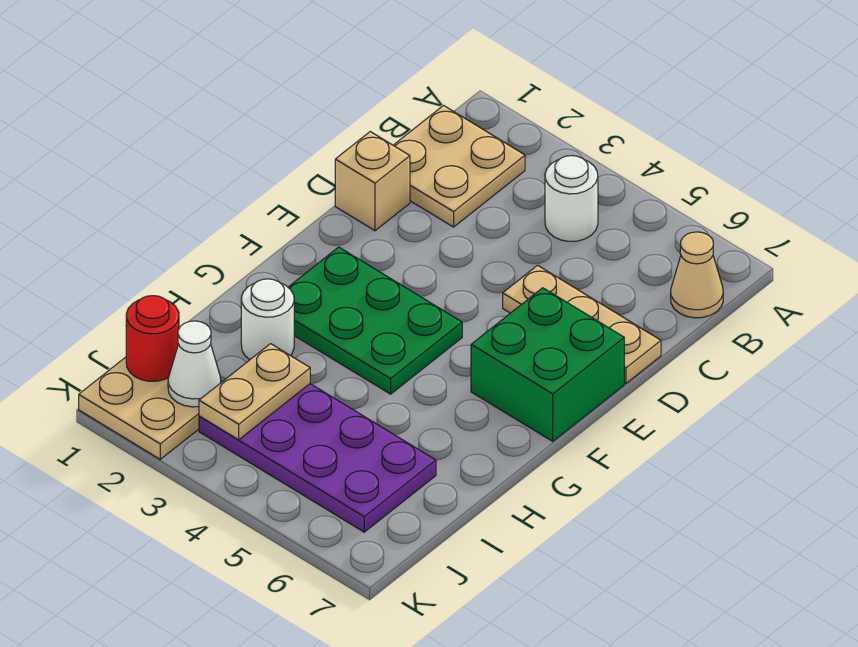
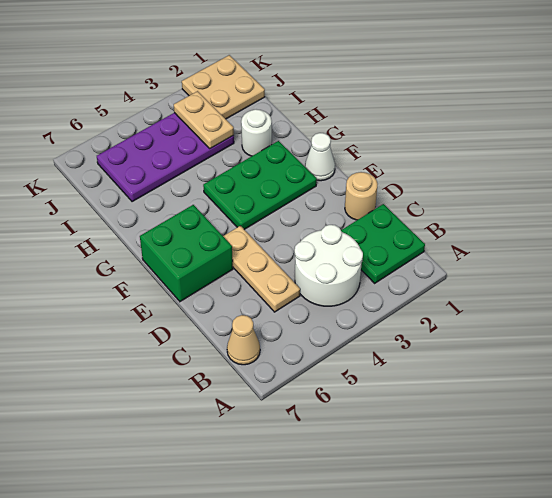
tan 2x2 plate [393,106,525,227] -> green 2x2 plate [341,204,425,283]
white 1x1 round brick [545,156,598,241] -> white 2x2 round brick [295,225,363,306]
tan 1x1 brick [335,132,410,231] -> tan 1x1 round brick [345,172,377,220]
tan 1x3 plate [503,265,661,383] -> tan 1x3 plate turned to [223,226,300,312]
red 1x1 round brick [126,296,179,381] -> none
white 1x1 cone [168,321,221,407] -> white 1x1 cone moved to [305,133,335,181]

